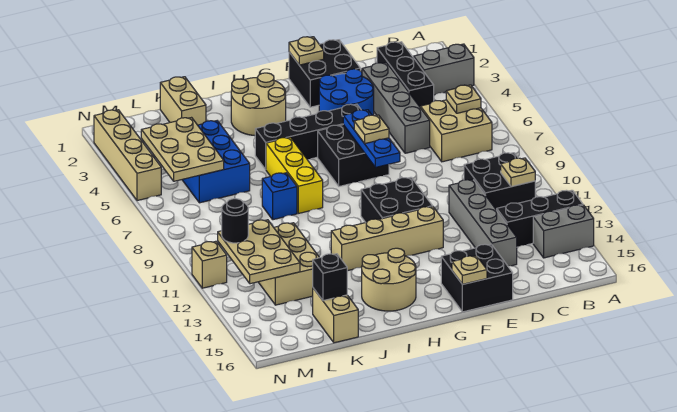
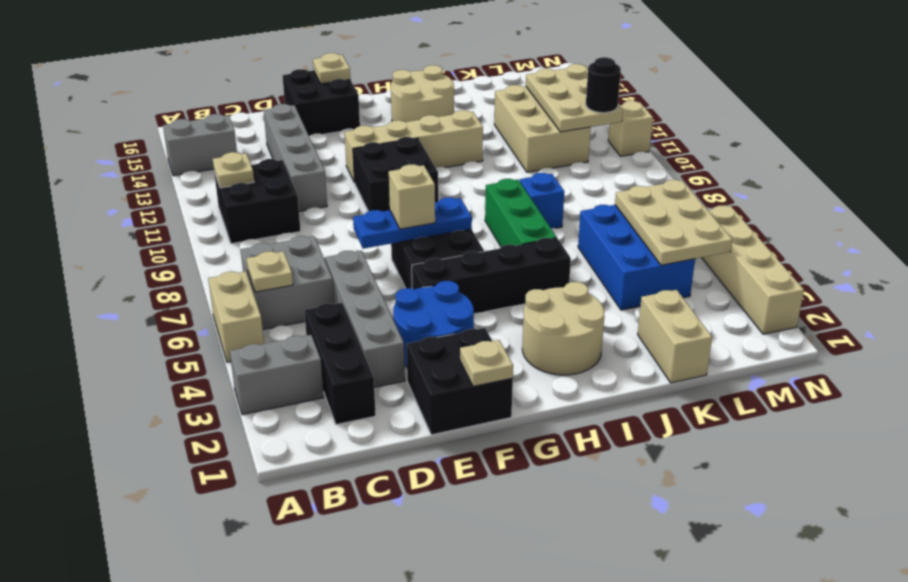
black 1x3 brick [497,190,583,247] -> none
tan 2x2 brick [420,100,492,162] -> grey 2x2 brick [241,236,334,330]
blue 1x3 plate [343,110,400,167] -> blue 1x3 plate turned to [353,197,472,249]
tan 1x1 plate [354,115,389,144] -> tan 1x1 brick [389,164,435,229]
yellow 1x3 brick [266,137,323,213] -> green 1x3 brick [485,179,557,247]
tan 1x2 brick [313,288,358,343] -> tan 1x2 brick moved to [208,271,264,362]
black 1x1 brick [313,254,347,301] -> none

